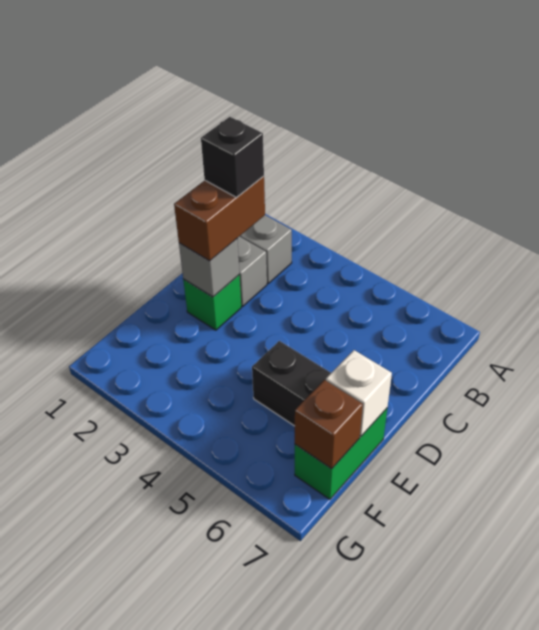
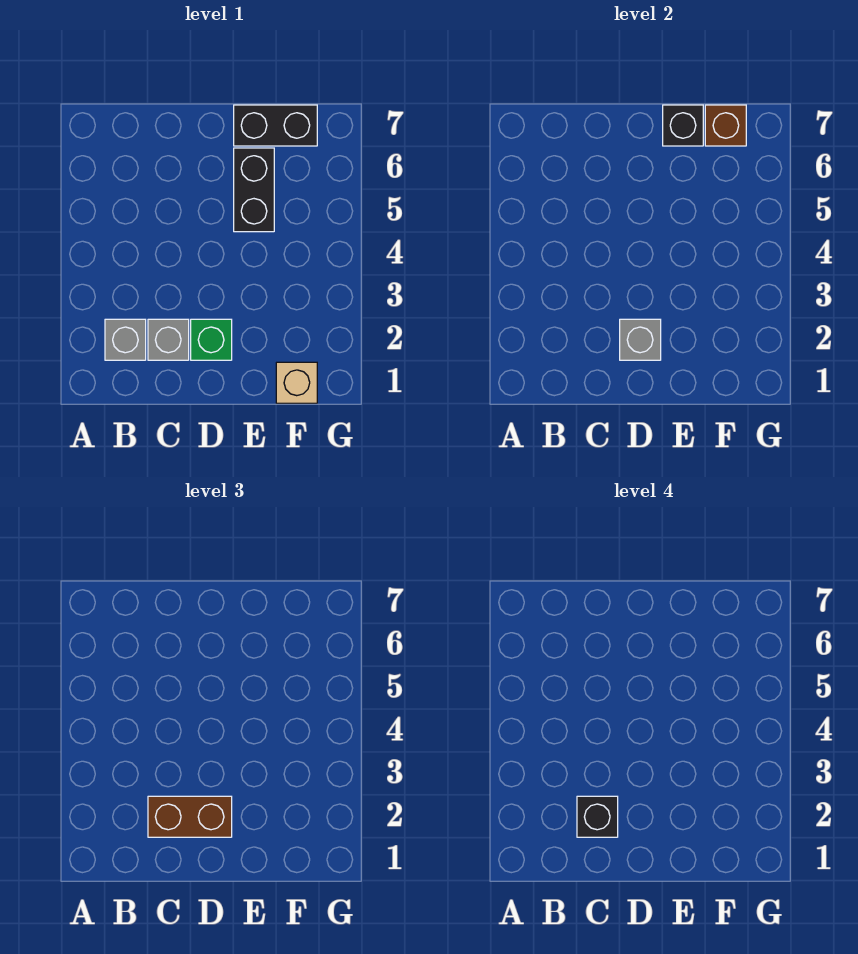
green 1x2 brick [295,409,387,499] -> black 1x2 brick [234,105,317,146]
white 1x1 brick [326,350,392,436] -> black 1x1 brick [663,105,703,146]
none -> tan 1x1 brick [276,362,317,403]

